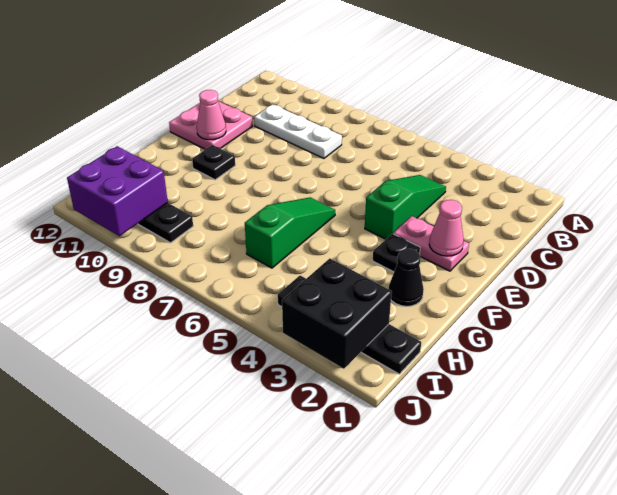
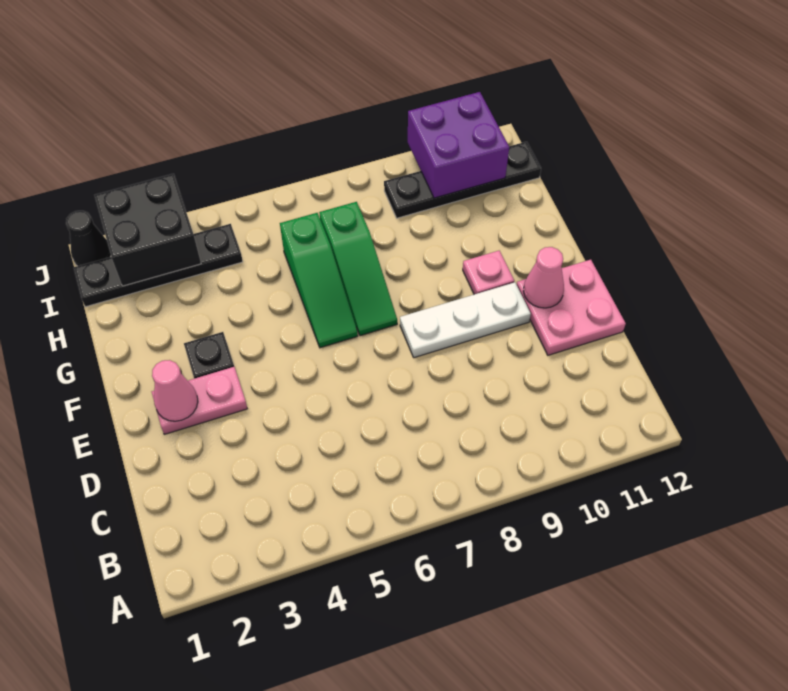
green 1x3 slope [365,175,446,239] -> green 1x3 slope moved to [319,202,397,336]
white 1x3 plate [254,104,342,158] -> white 1x3 plate moved to [400,282,531,358]
black 1x1 plate [192,145,235,180] -> pink 1x1 plate [463,251,514,294]
black 1x1 cone [389,249,424,306] -> black 1x1 cone moved to [66,211,111,266]

